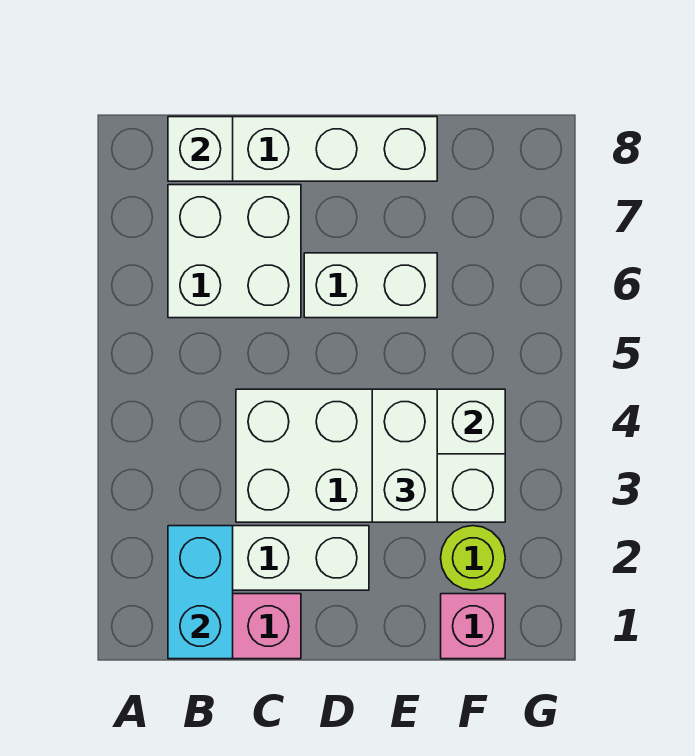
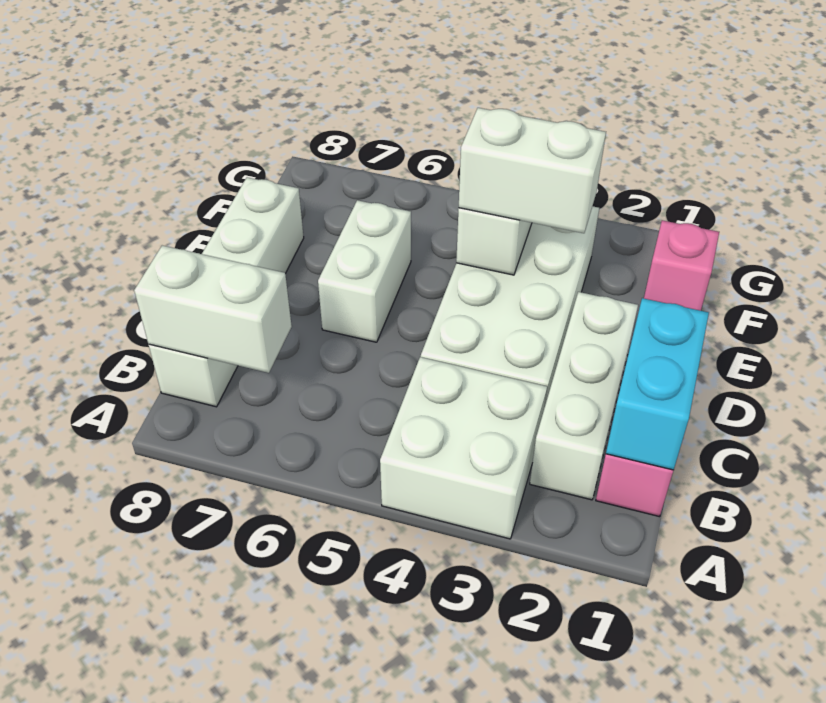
cyan 1x2 brick [168,526,233,659] -> cyan 1x2 brick turned to [606,298,709,470]
white 2x2 brick [168,185,301,318] -> white 2x2 brick moved to [380,357,547,539]
white 1x1 brick [168,117,233,181] -> white 1x2 brick [134,245,292,373]
lime 1x1 round brick [441,526,505,590] -> none

